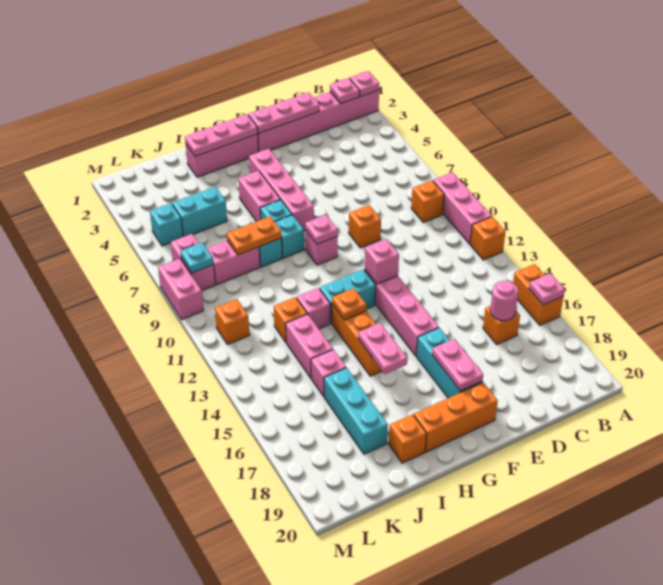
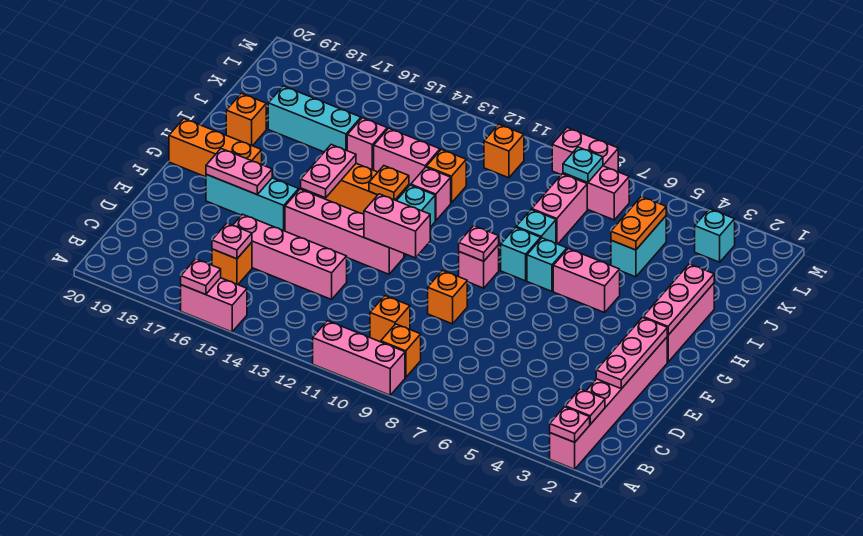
orange 1x1 brick [470,217,505,260] -> orange 1x1 brick moved to [370,296,410,342]
orange 1x2 brick [513,264,564,325] -> pink 1x2 brick [181,278,247,332]
pink 1x1 round brick [490,281,518,321] -> pink 1x1 plate [212,223,252,259]
pink 1x1 brick [365,239,399,284] -> pink 1x2 brick [364,194,430,258]
orange 1x3 brick [414,382,498,452] -> orange 1x3 brick turned to [169,119,262,177]
pink 1x4 brick [249,149,314,230] -> pink 1x4 brick moved to [233,214,347,299]
pink 1x2 plate [358,323,407,374] -> pink 1x2 plate turned to [301,145,356,198]
orange 1x2 plate [226,217,282,255] -> orange 1x2 plate moved to [611,197,666,250]
cyan 1x1 brick [150,203,183,246] -> cyan 1x1 brick moved to [695,209,735,262]

